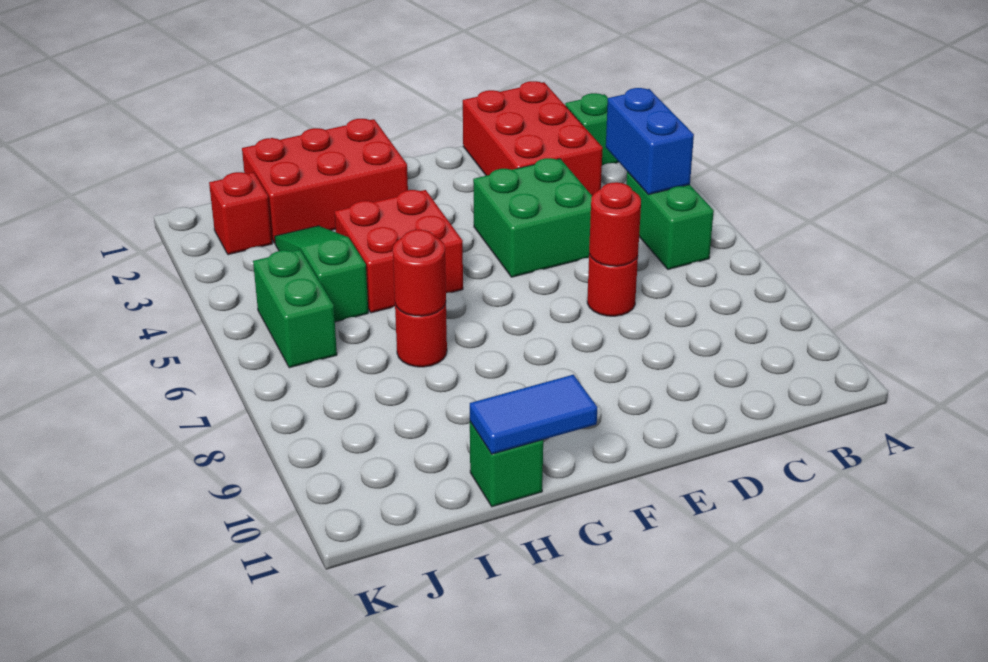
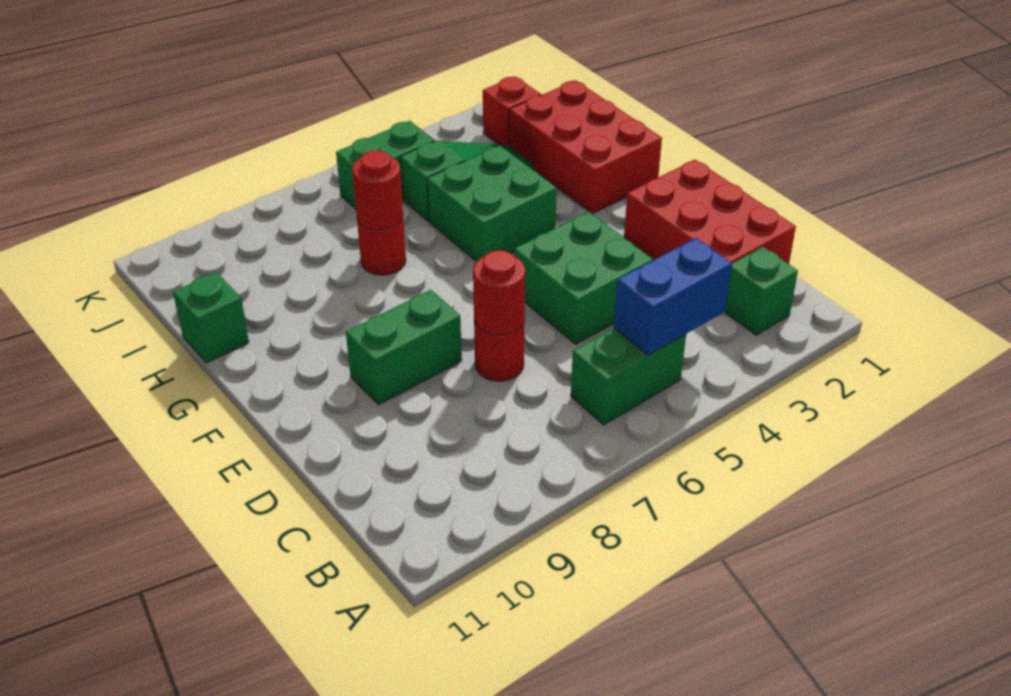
red 2x3 brick [463,81,603,196] -> red 2x3 brick turned to [624,160,796,264]
none -> green 1x2 brick [346,290,462,405]
red 2x2 brick [335,190,463,313] -> green 2x2 brick [427,146,557,262]
blue 1x2 tile [470,375,597,454] -> none

